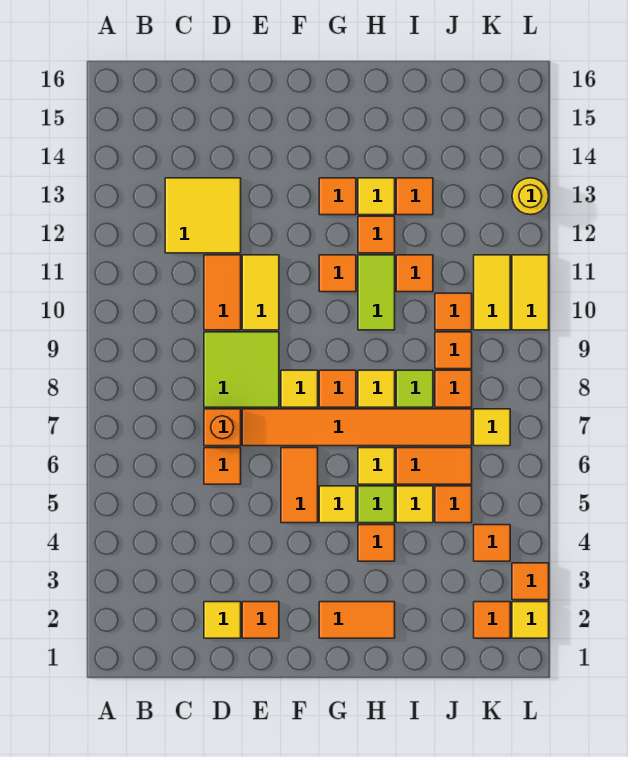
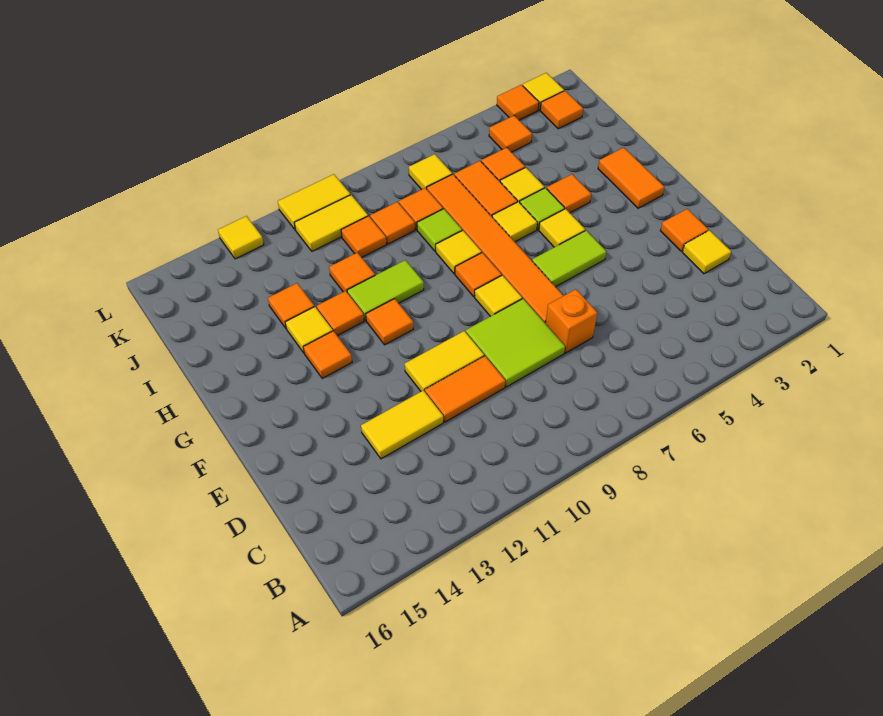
yellow 2x2 tile [165,178,241,253] -> yellow 1x2 tile [361,390,443,459]
orange 1x1 tile [204,448,241,484] -> none
orange 1x2 tile [281,448,318,523] -> lime 1x2 tile [532,230,606,287]
yellow 1x1 round brick [512,178,549,215] -> yellow 1x1 tile [218,216,264,259]

